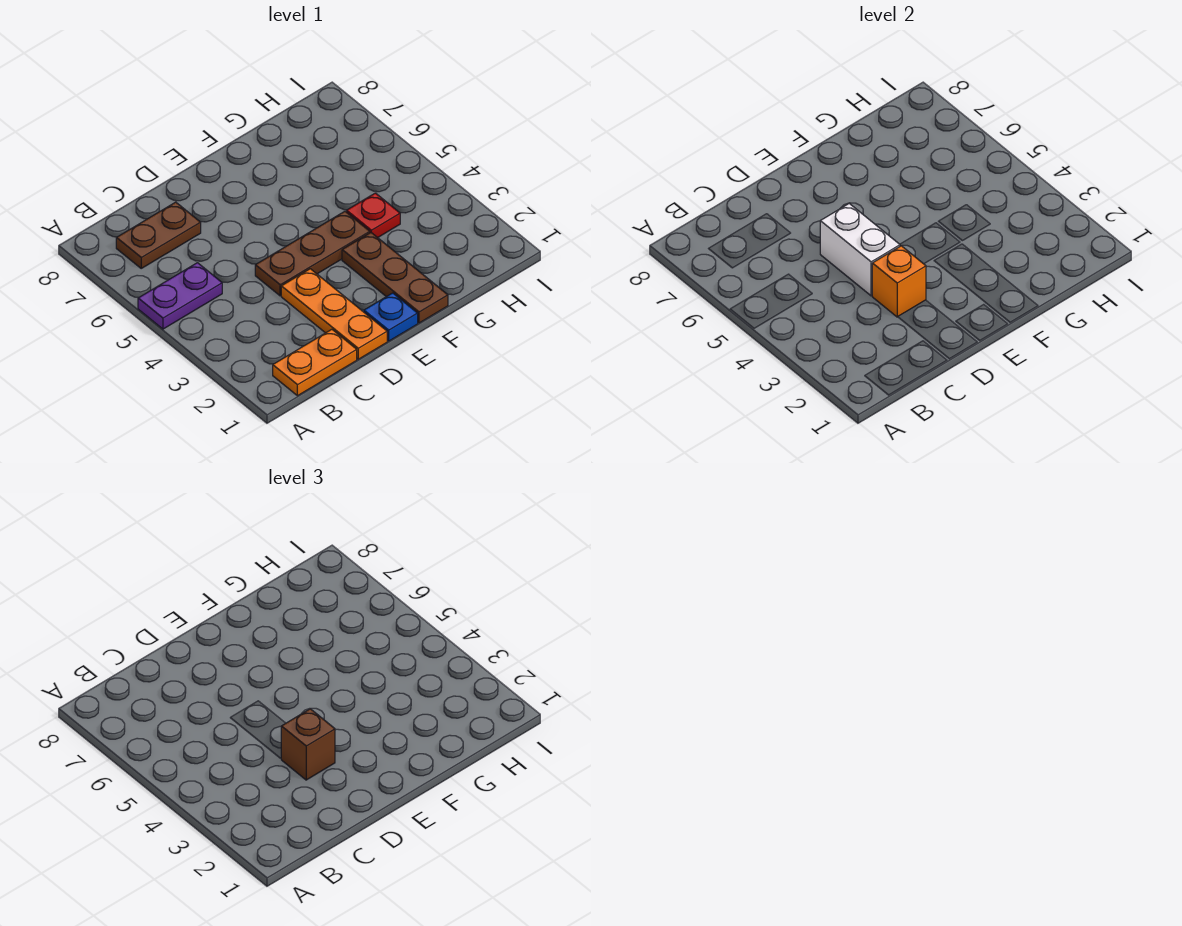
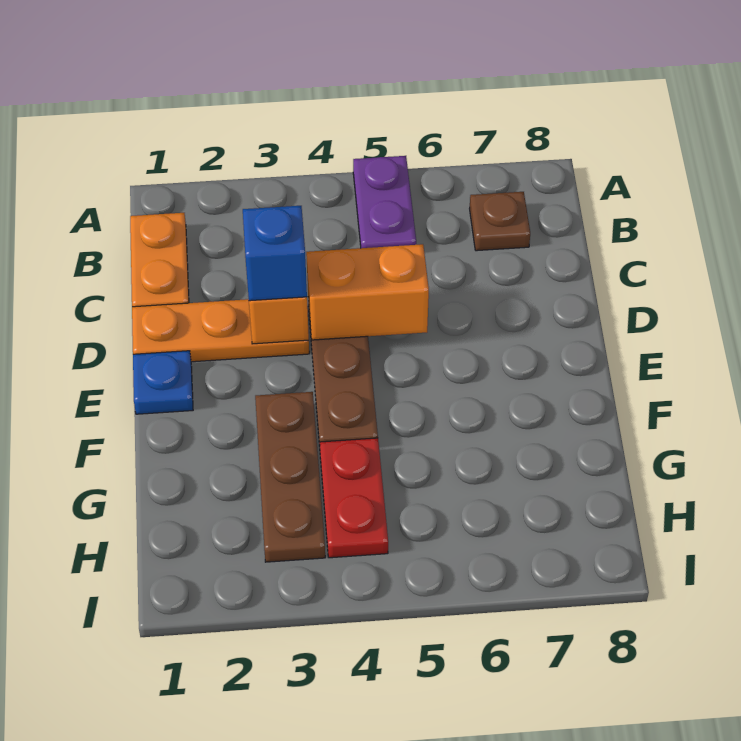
brown 1x2 plate [116,202,201,268] -> brown 1x1 plate [470,192,530,251]
brown 1x1 brick [281,709,335,780] -> blue 1x1 brick [243,206,307,301]
white 1x2 brick [820,204,900,296] -> orange 1x2 brick [306,244,429,340]
brown 1x3 plate [342,233,448,323] -> brown 1x3 plate turned to [255,392,325,562]
red 1x1 plate [346,193,400,238] -> red 1x2 plate [320,438,388,558]

